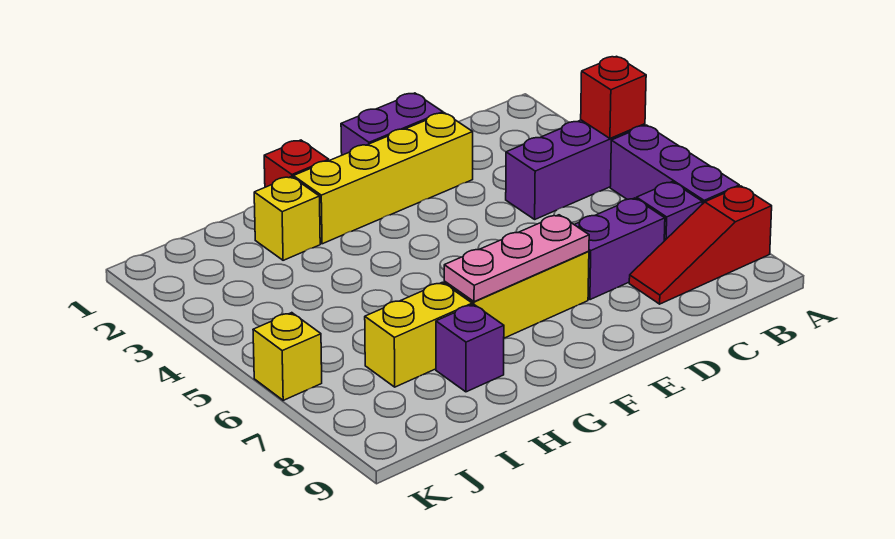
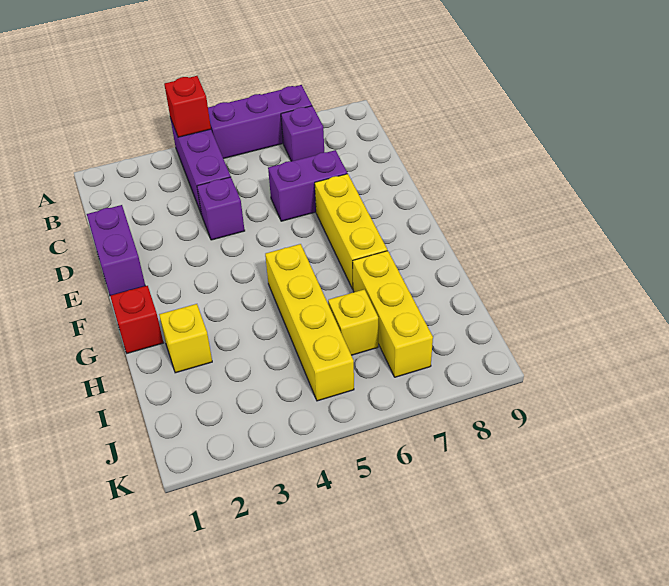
red 1x3 slope [629,186,772,304] -> none
purple 1x2 brick [574,198,665,300] -> purple 1x2 brick turned to [268,150,347,221]
yellow 1x4 brick [293,113,473,244] -> yellow 1x4 brick moved to [265,244,354,401]
pink 1x3 plate [444,215,589,302] -> none
yellow 1x2 brick [365,282,472,387] -> yellow 1x3 brick [353,251,433,377]
purple 1x1 brick [436,304,504,392] -> purple 1x1 brick moved to [197,177,245,240]
yellow 1x1 brick [253,313,322,400] -> yellow 1x1 brick moved to [328,289,378,355]

